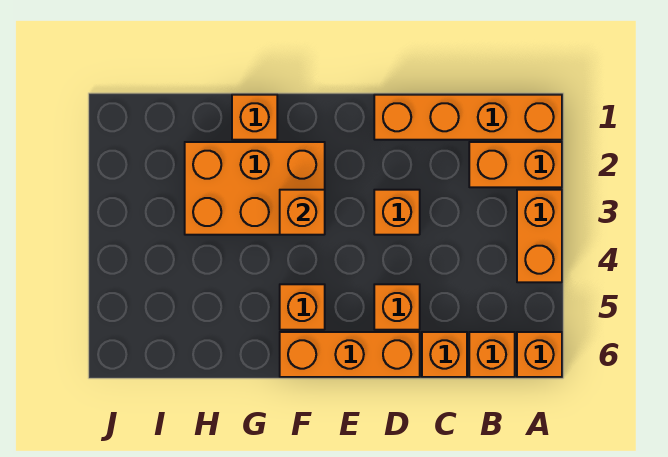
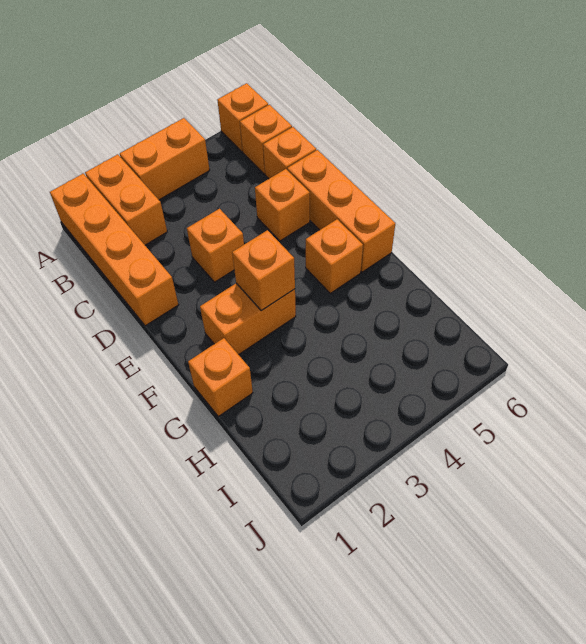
orange 2x3 brick [185,142,325,235] -> orange 1x2 brick [200,283,296,355]

